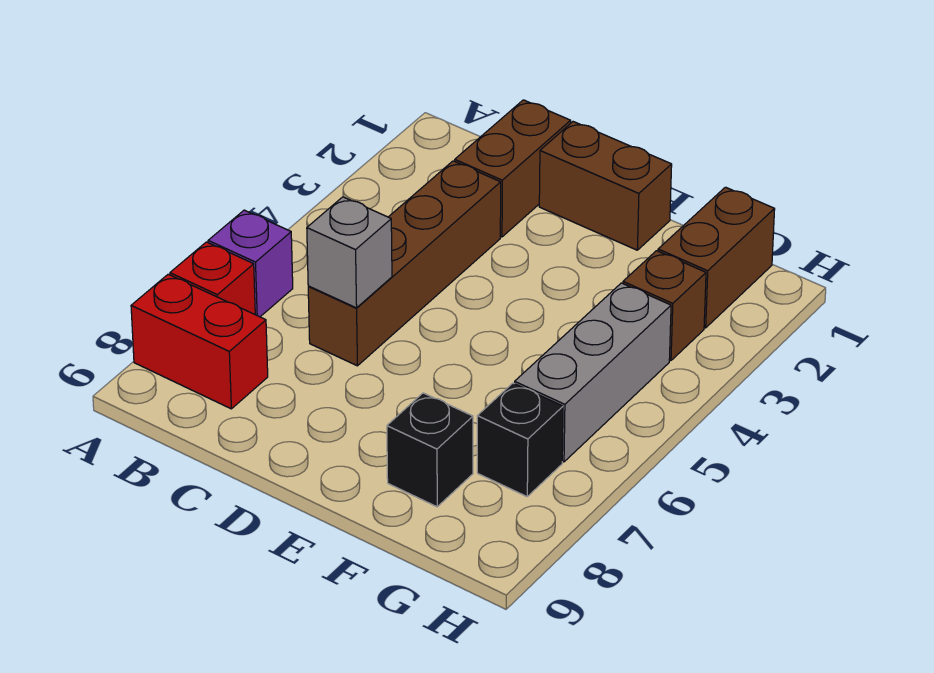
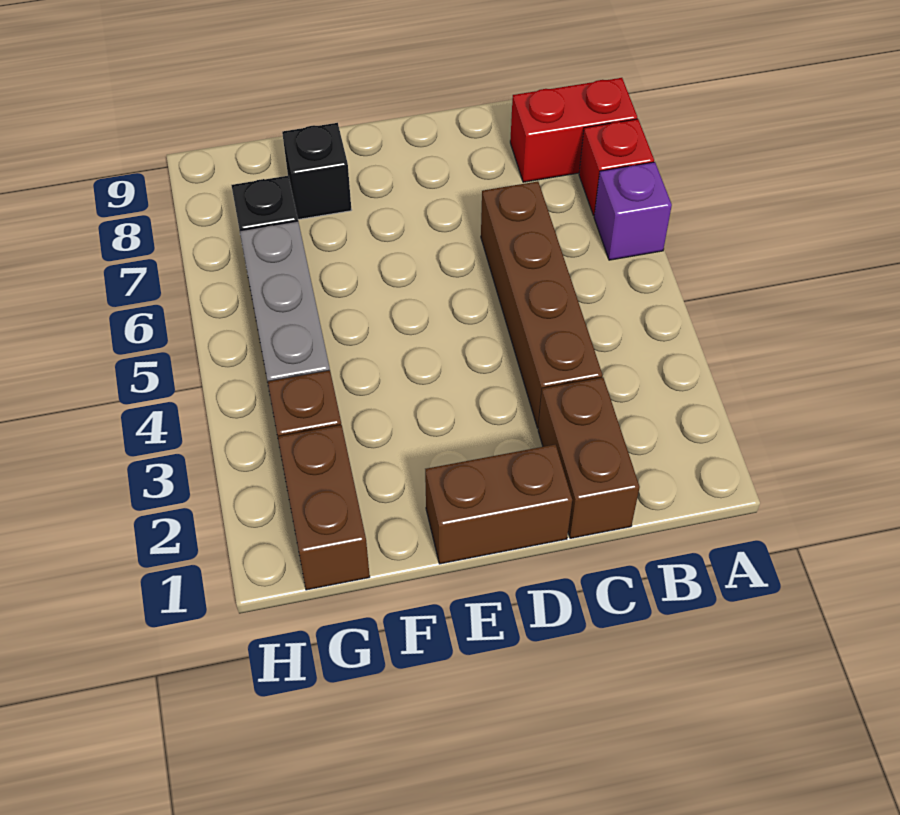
grey 1x1 brick [307,197,392,308] -> none

